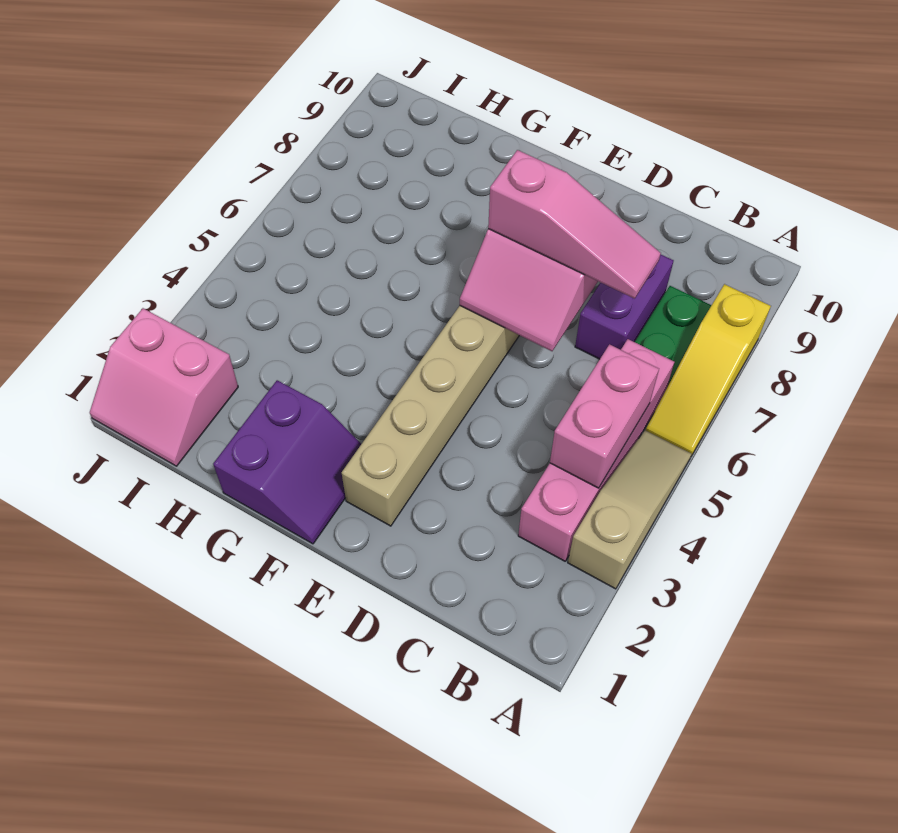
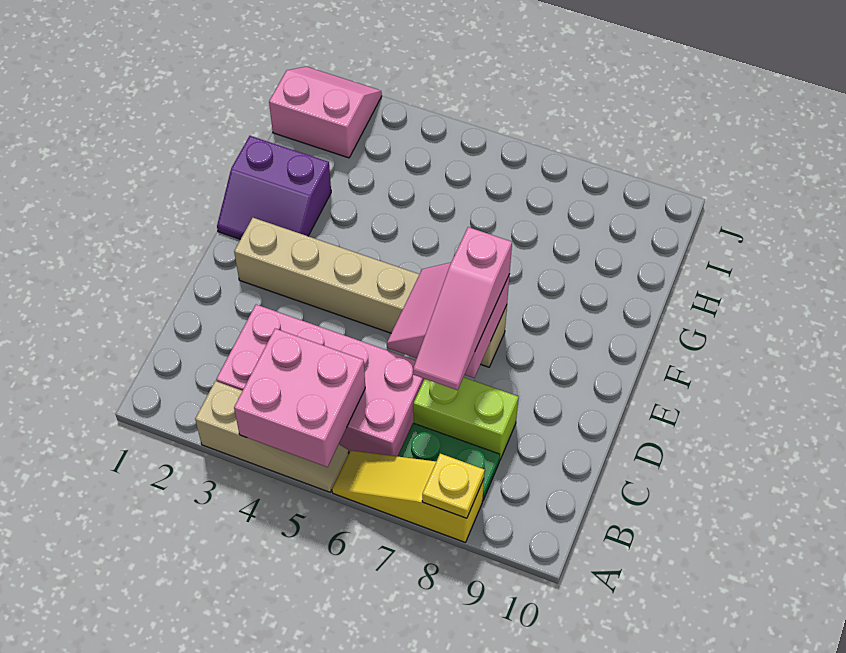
none -> yellow 1x1 plate [422,454,485,518]
pink 1x4 brick [518,339,674,561] -> pink 2x4 brick [216,305,424,456]
pink 1x2 brick [550,344,659,488] -> pink 2x2 brick [234,329,365,467]
purple 1x2 brick [575,255,674,359] -> lime 1x2 brick [413,377,519,459]
pink 2x2 slope [90,308,238,466] -> pink 2x2 slope turned to [269,67,382,158]

